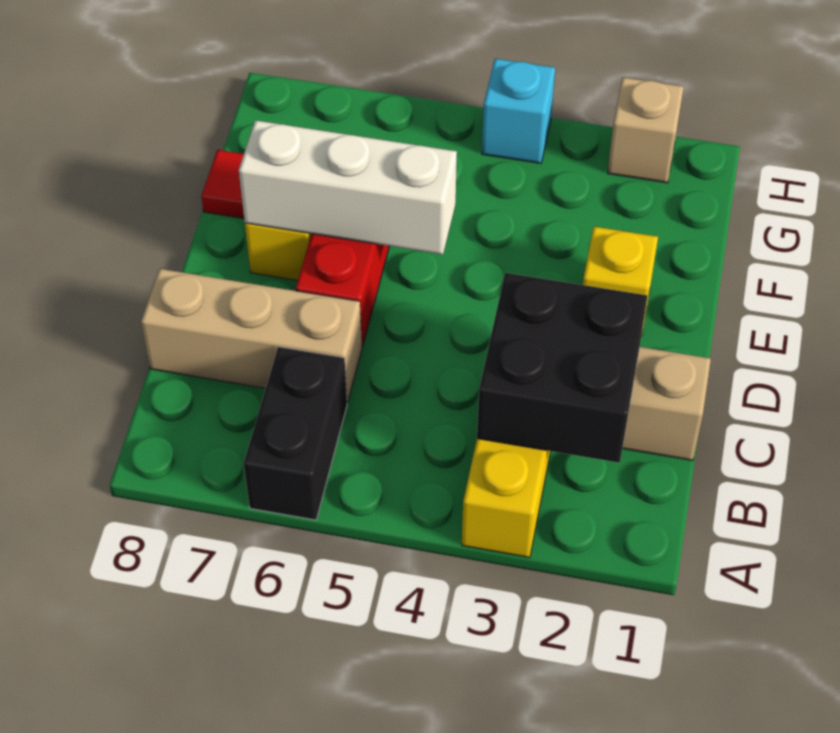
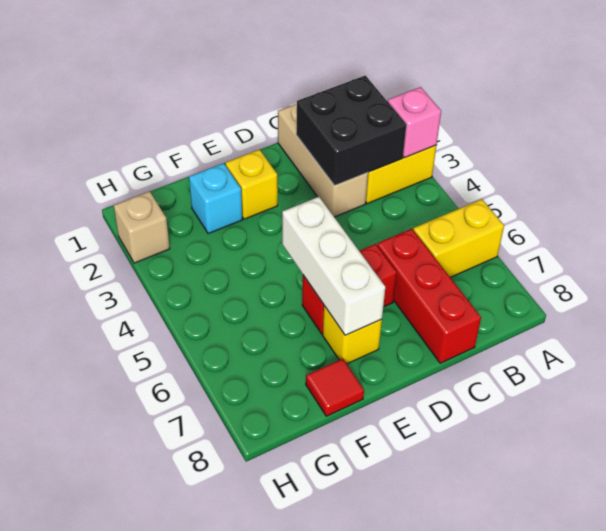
none -> pink 1x1 brick [388,87,441,158]
black 1x2 brick [244,347,347,520] -> yellow 1x2 brick [413,199,504,277]
tan 1x3 brick [141,269,362,402] -> red 1x3 brick [377,229,481,363]
cyan 1x1 brick [482,59,555,163] -> cyan 1x1 brick moved to [189,163,242,234]

